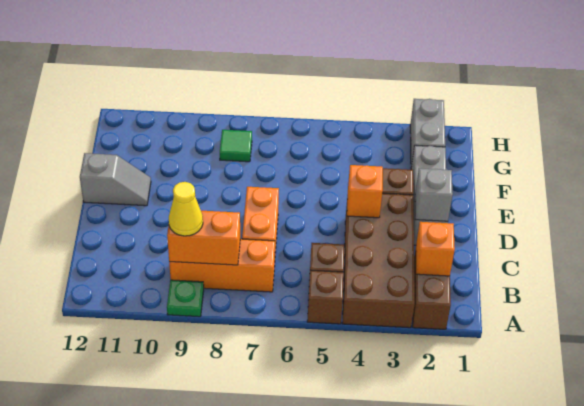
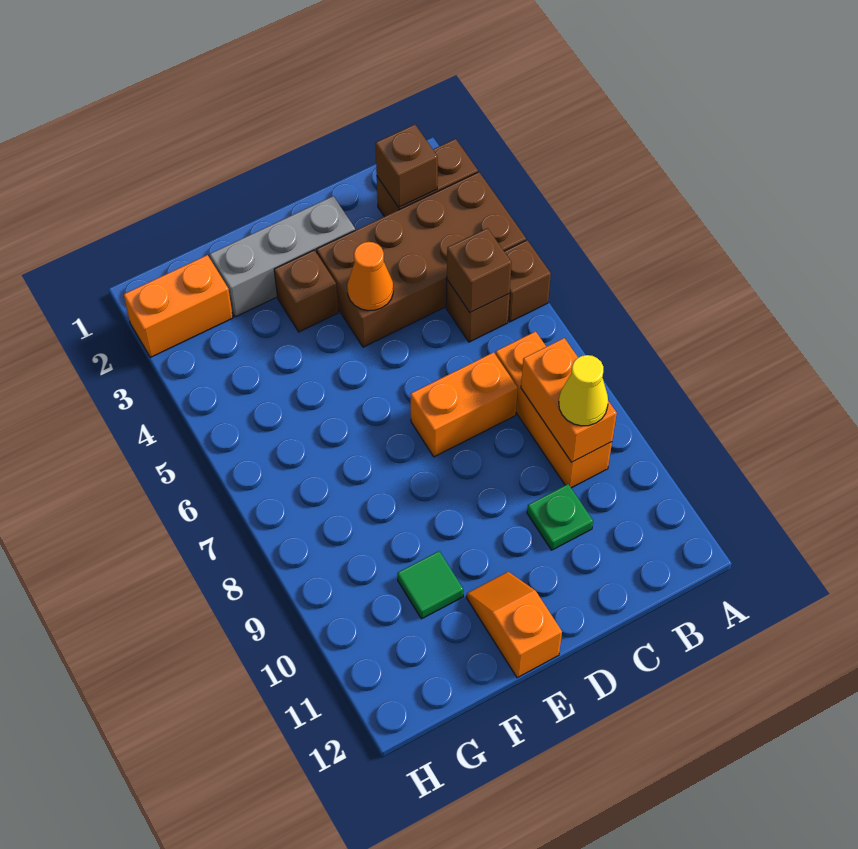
green 1x1 plate [167,280,204,317] -> green 1x1 plate moved to [527,484,593,550]
orange 1x1 brick [416,222,455,276] -> brown 1x1 brick [375,124,438,208]
none -> brown 1x1 brick [447,228,511,313]
grey 1x1 brick [415,168,453,221] -> none
orange 1x1 brick [347,165,383,218] -> orange 1x1 cone [347,242,393,311]
grey 1x2 slope [80,153,151,206] -> orange 1x2 slope [467,572,562,678]
grey 1x2 brick [410,99,445,166] -> orange 1x2 brick [124,255,233,357]
green 1x1 tile [220,130,252,162] -> green 1x1 tile moved to [397,551,463,619]

